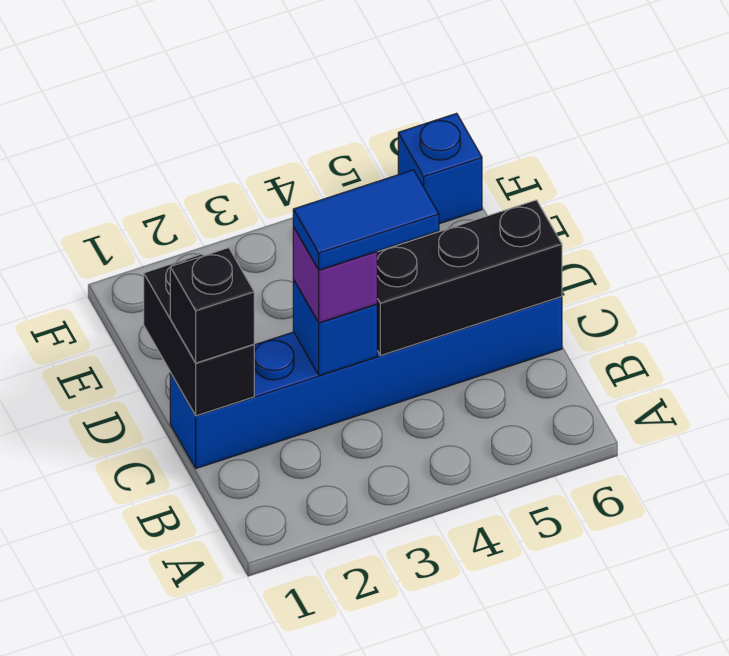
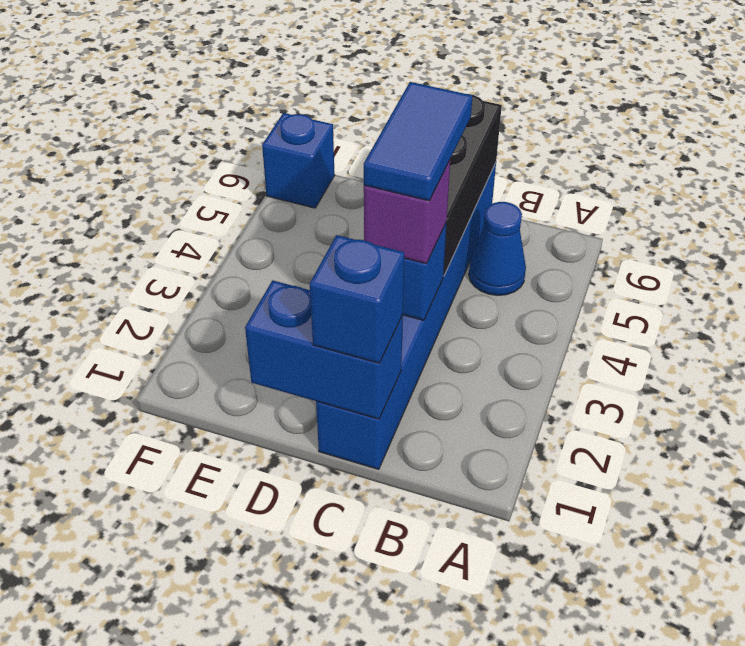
none -> blue 1x1 cone [469,202,526,295]
black 1x2 brick [144,254,254,416] -> blue 1x2 brick [245,280,403,419]
black 1x1 brick [170,248,254,363] -> blue 1x1 brick [310,235,404,363]

